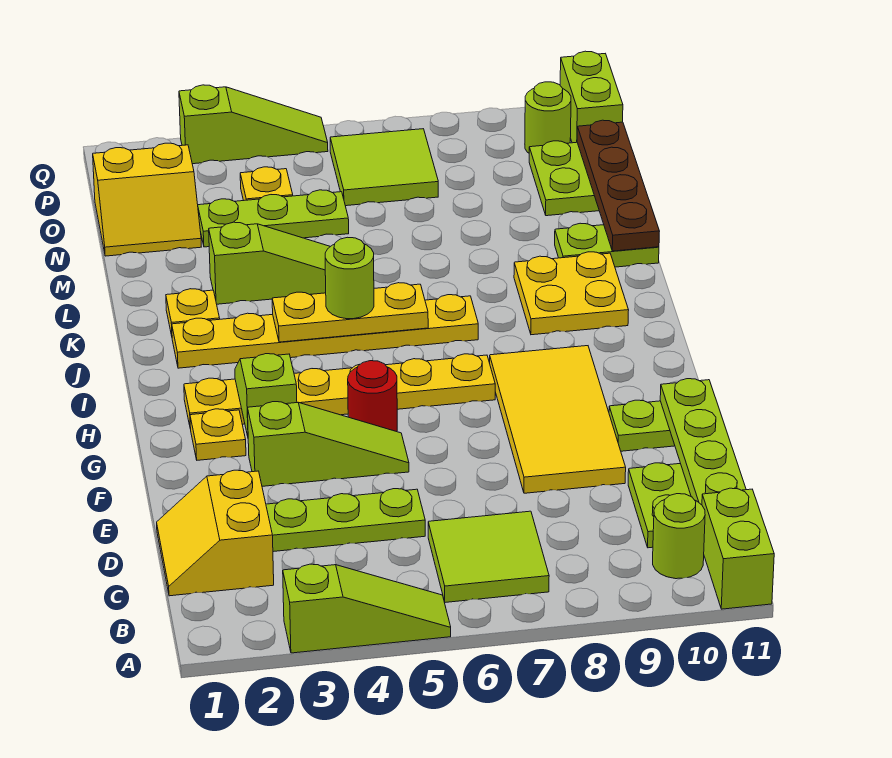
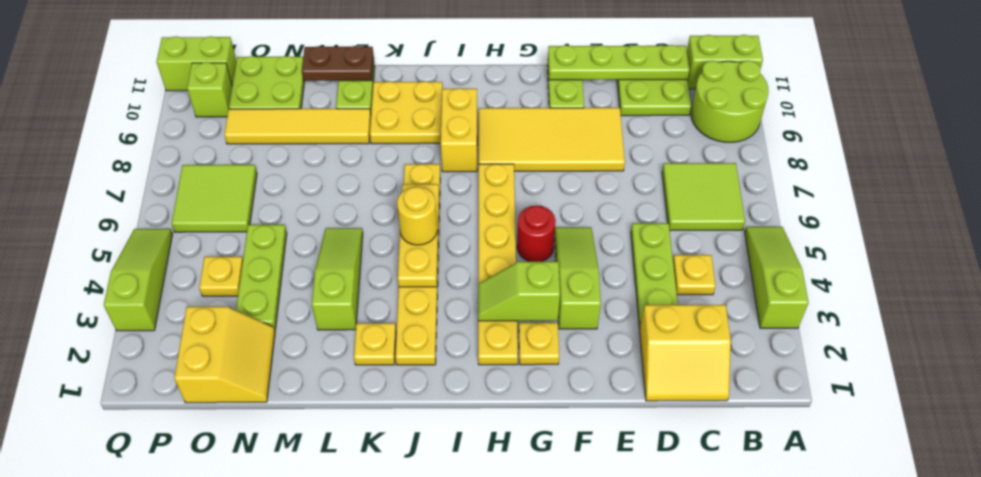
lime 1x1 round brick [653,494,705,579] -> lime 2x2 round brick [691,61,768,142]
none -> yellow 1x1 plate [673,255,716,295]
none -> yellow 1x2 brick [441,88,477,172]
lime 1x1 round brick [325,237,374,319] -> yellow 1x1 round brick [397,187,437,245]
none -> yellow 1x4 tile [224,109,371,144]
brown 1x4 plate [577,120,660,251] -> brown 1x2 plate [302,46,374,81]
lime 1x1 round brick [525,82,571,153] -> lime 1x1 brick [187,62,232,117]

